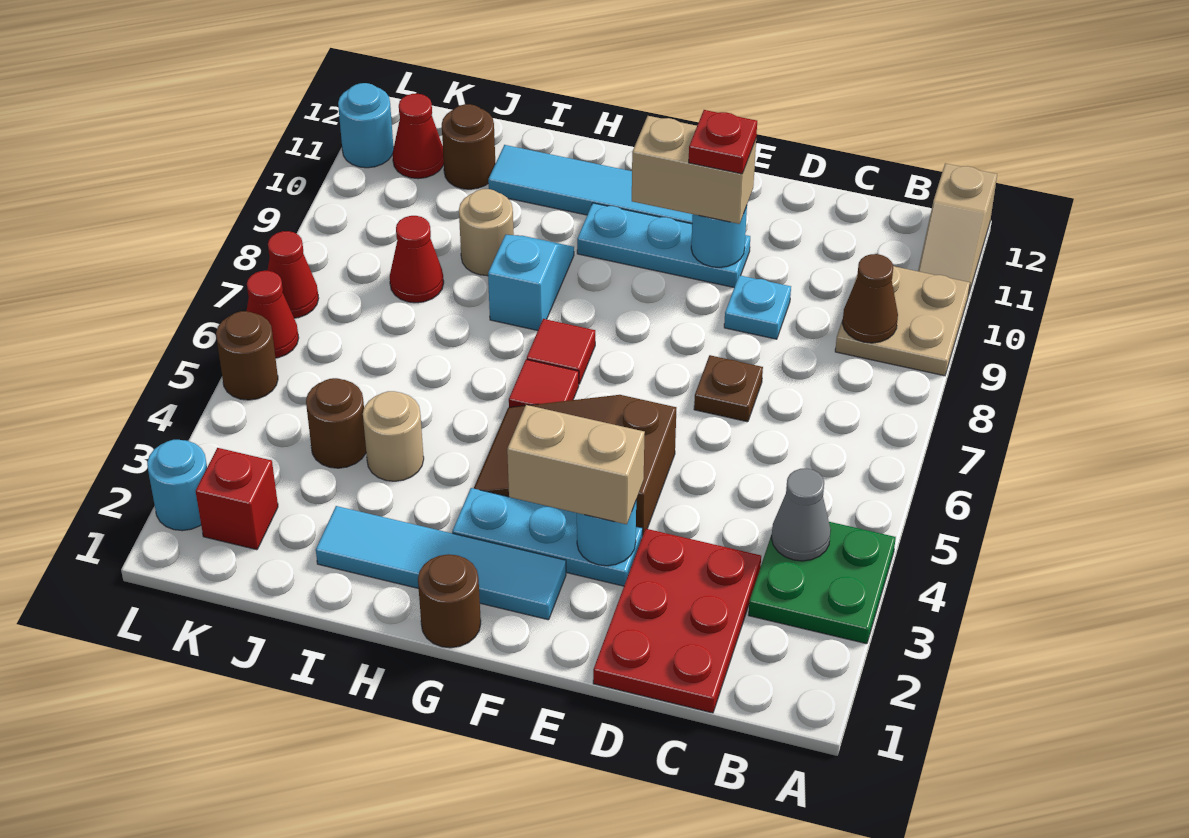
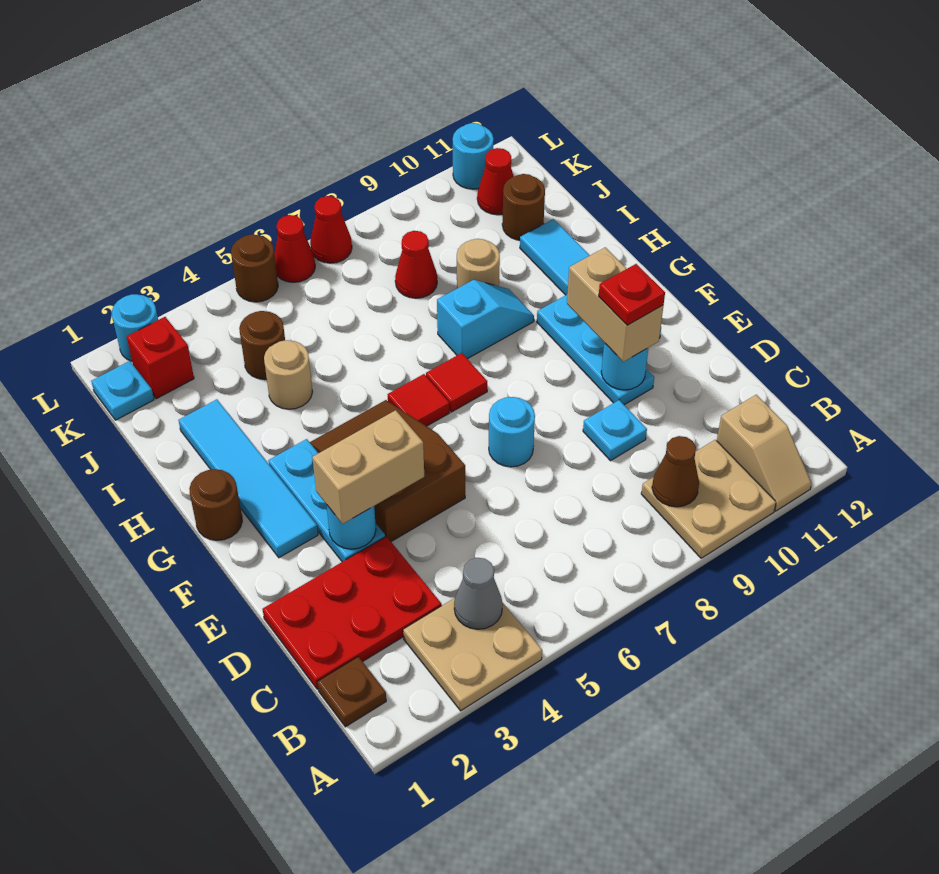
green 2x2 plate [749,522,896,644] -> tan 2x2 plate [403,598,542,711]
tan 1x2 slope [918,163,997,293] -> tan 1x2 slope turned to [717,395,812,511]
brown 1x1 plate [694,355,763,422] -> brown 1x1 plate moved to [317,657,386,727]
tan 1x2 brick [507,405,645,524] -> tan 1x2 brick turned to [312,410,424,524]
none -> cyan 1x1 round brick [489,397,535,467]
none -> cyan 1x1 plate [91,361,154,420]

